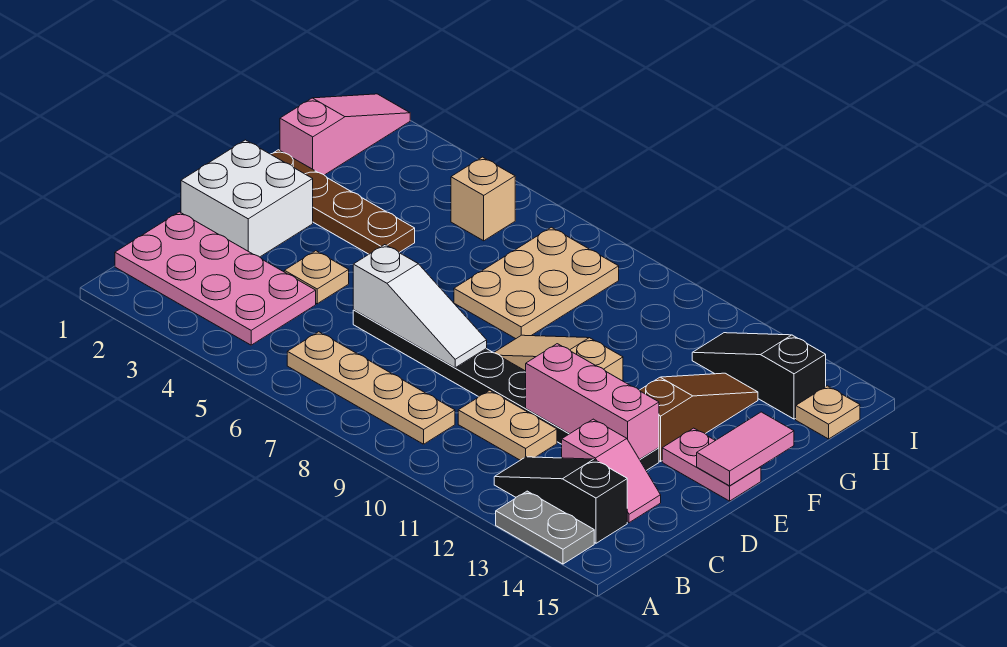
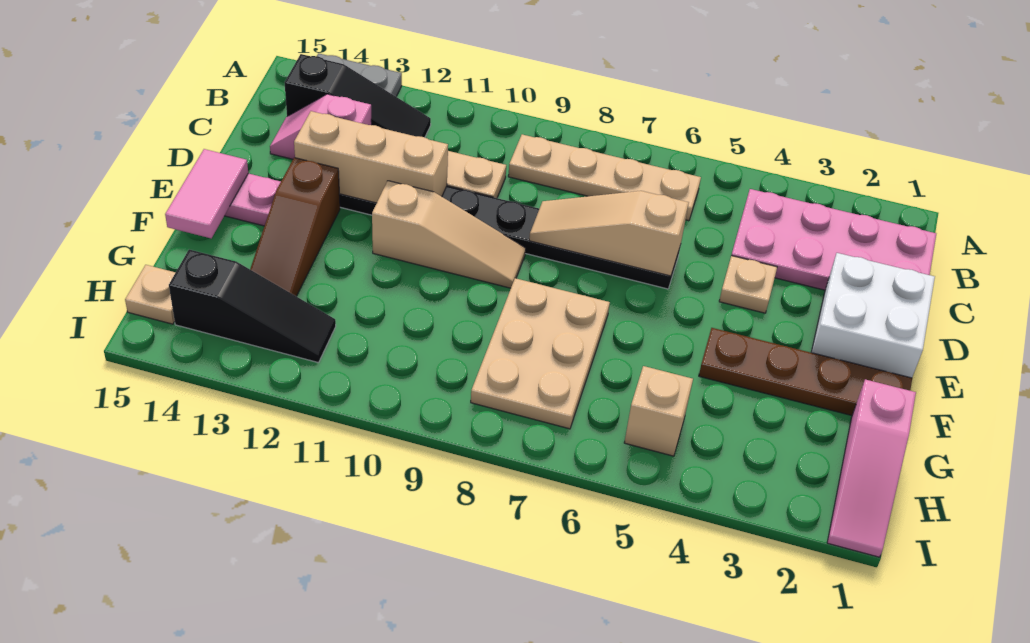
white 1x3 slope [353,245,487,368] -> tan 1x3 slope [529,191,689,276]
pink 1x3 brick [526,344,659,459] -> tan 1x3 brick [294,111,448,203]

